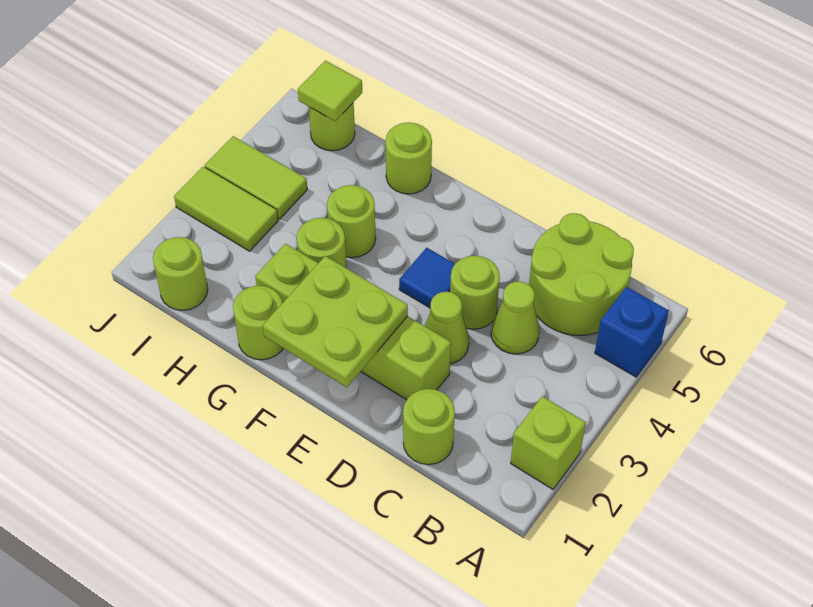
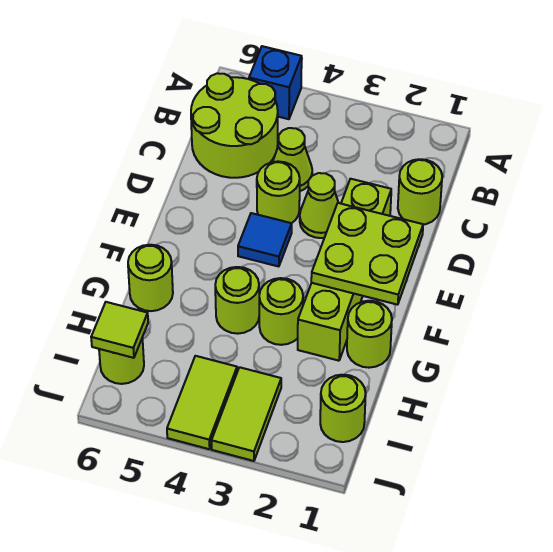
lime 1x1 brick [511,396,586,489] -> none

